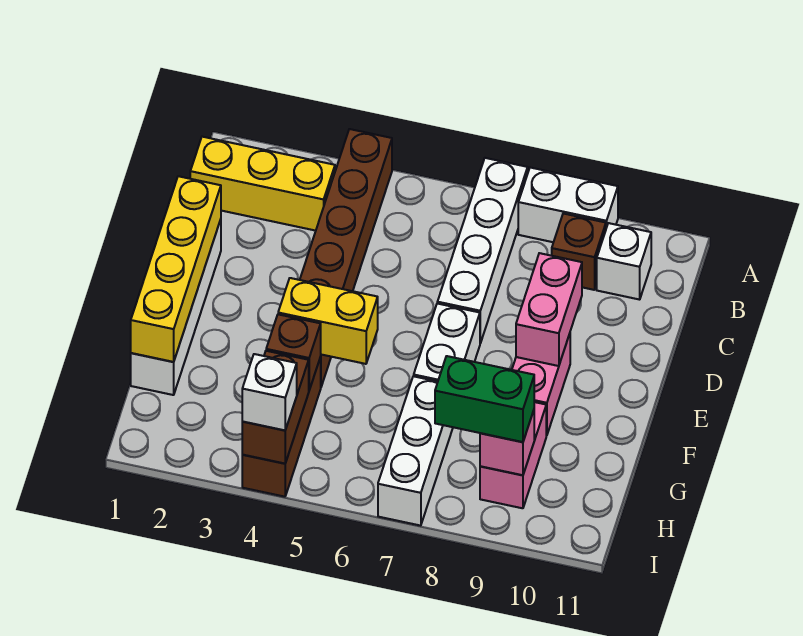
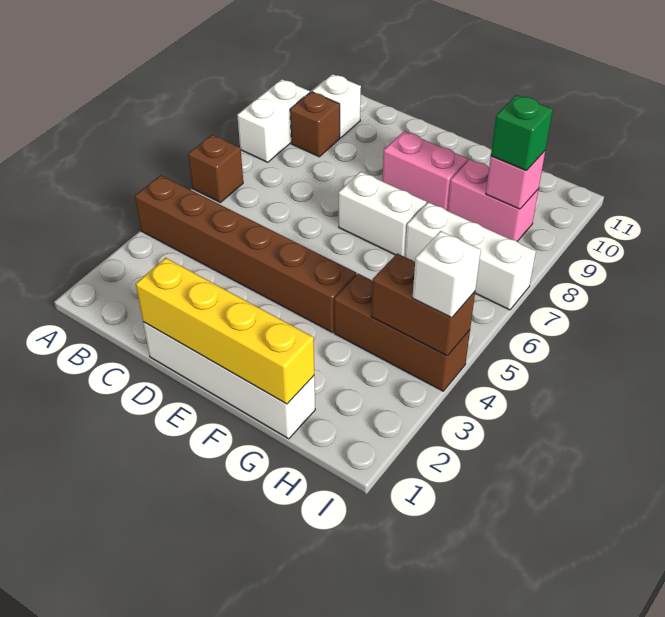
white 1x4 brick [437,158,528,343] -> none
yellow 1x3 brick [190,137,335,231] -> none
pink 1x2 brick [516,253,582,366] -> none
yellow 1x2 brick [278,278,378,364] -> none
brown 1x1 brick [266,314,321,390] -> brown 1x1 brick moved to [188,135,243,202]
green 1x2 brick [435,356,534,442] -> green 1x1 brick [491,95,553,171]

